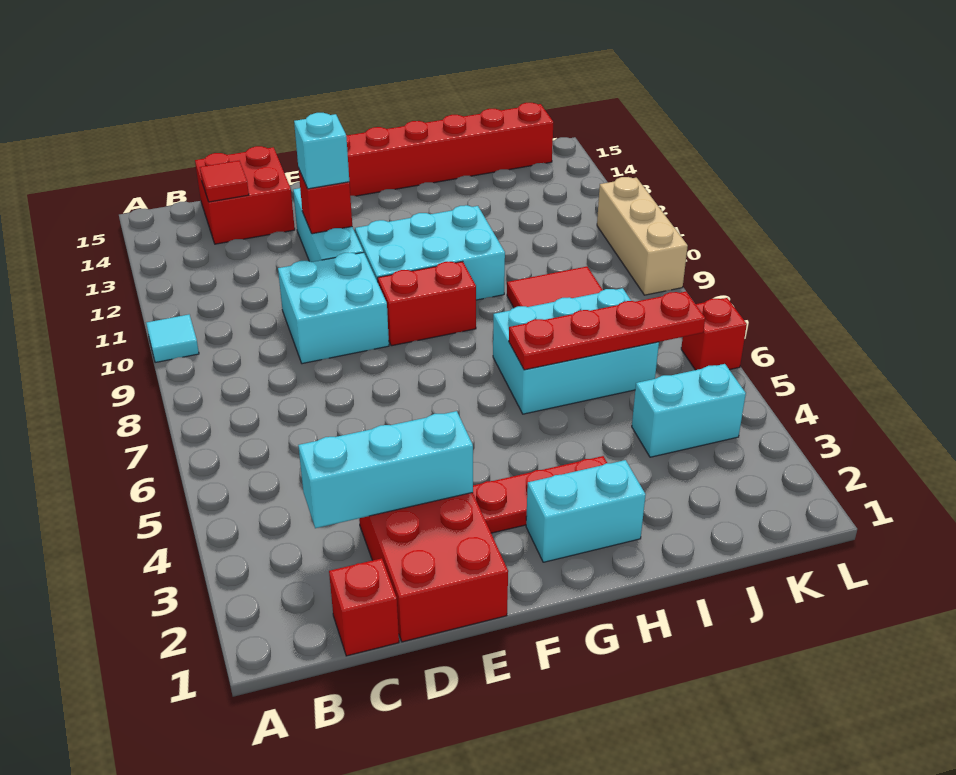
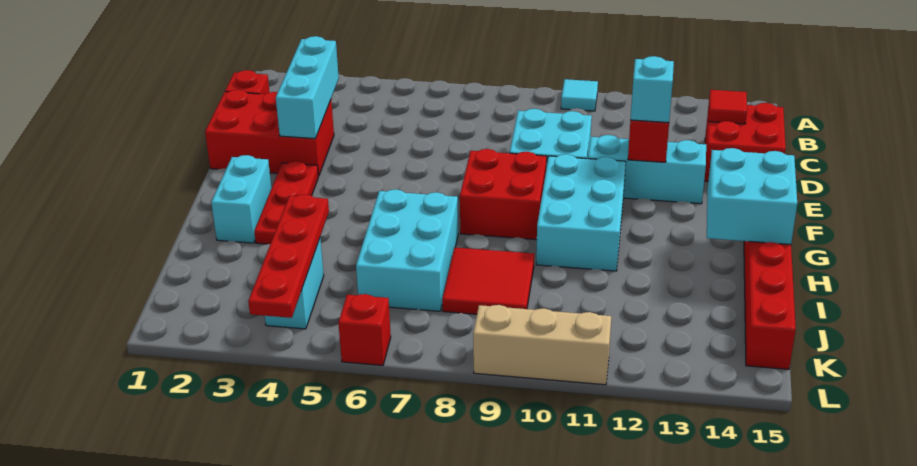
red 1x2 brick [378,261,476,346] -> red 2x2 brick [460,149,547,240]
none -> cyan 2x2 brick [707,148,797,244]
red 1x4 plate [509,292,705,370] -> red 1x4 plate moved to [248,194,329,318]

